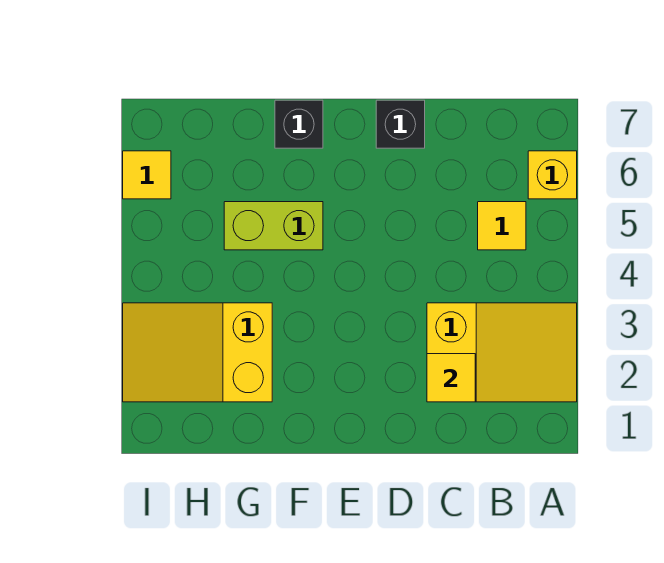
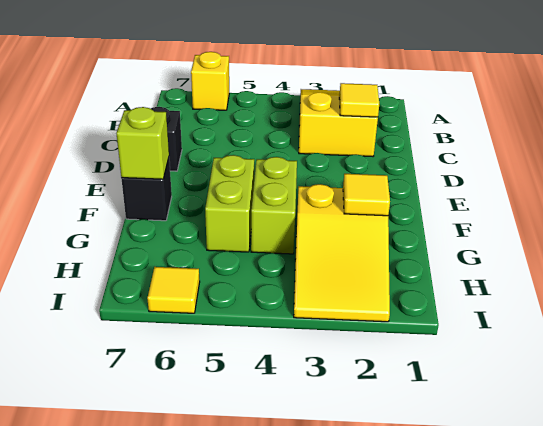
yellow 1x1 tile [478,202,526,250] -> yellow 1x1 tile moved to [343,174,390,216]
none -> lime 1x2 brick [251,157,297,254]
none -> lime 1x1 brick [117,107,169,179]

